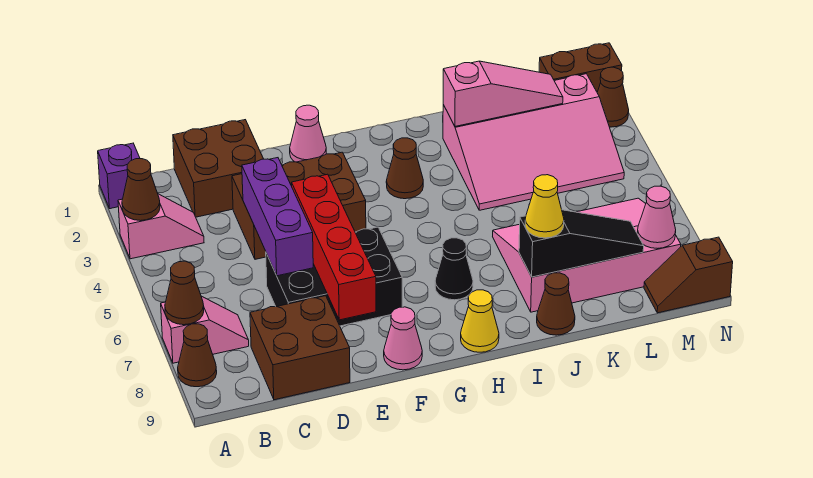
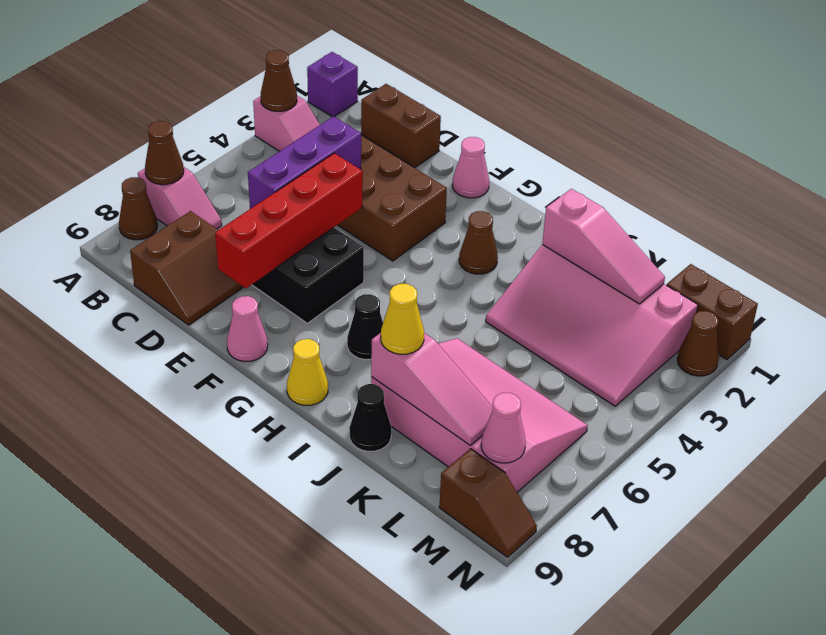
brown 2x2 brick [173,120,263,217] -> brown 1x2 brick [361,84,441,168]
brown 2x2 brick [250,296,350,400] -> brown 2x2 slope [130,211,243,325]
black 1x3 slope [519,210,644,277] -> pink 1x3 slope [371,333,493,445]
brown 1x1 cone [537,273,575,335] -> black 1x1 cone [349,384,391,451]
brown 1x2 slope [644,237,733,313] -> brown 1x2 slope turned to [439,449,537,557]

